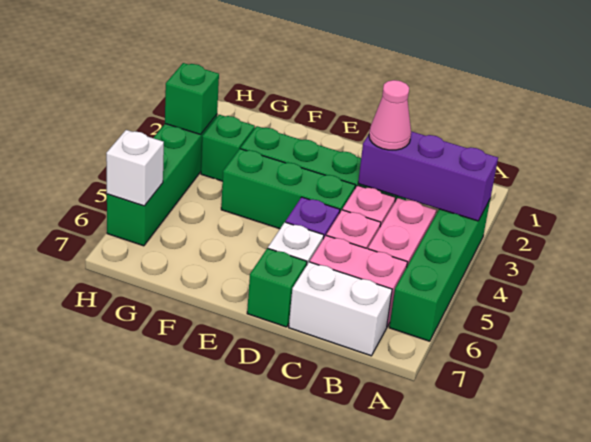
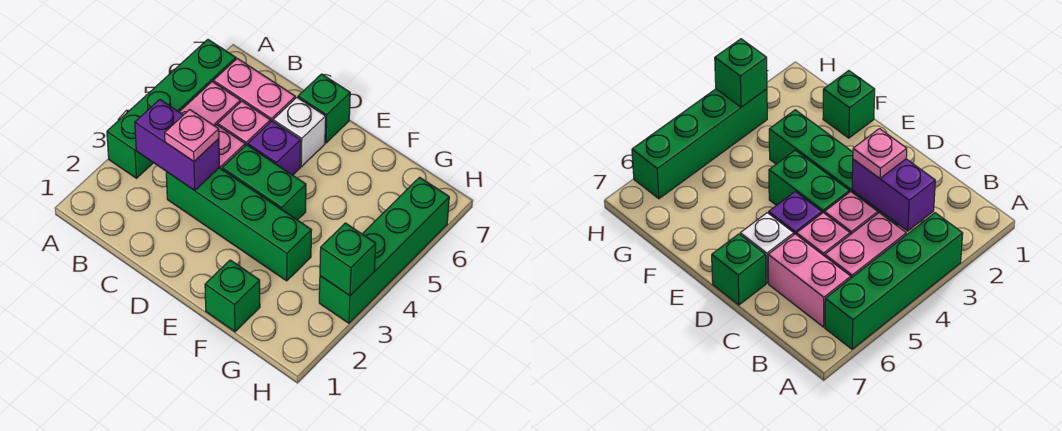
purple 1x3 brick [358,131,498,221] -> purple 1x2 brick [135,99,220,191]
white 1x2 brick [289,262,392,356] -> none
pink 1x1 cone [369,80,411,150] -> pink 1x1 plate [165,110,219,161]
green 1x3 brick [221,149,355,229] -> green 1x2 brick [222,145,306,220]
green 1x1 brick [201,115,255,181] -> green 1x1 brick moved to [205,260,260,332]
white 1x1 brick [106,130,164,206] -> none

